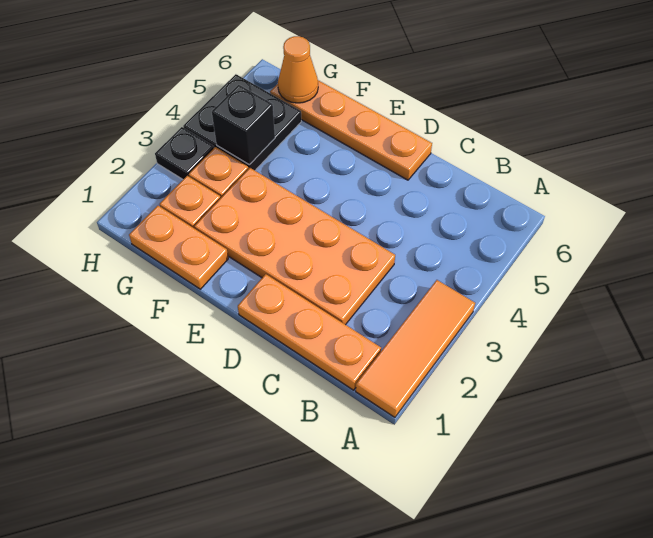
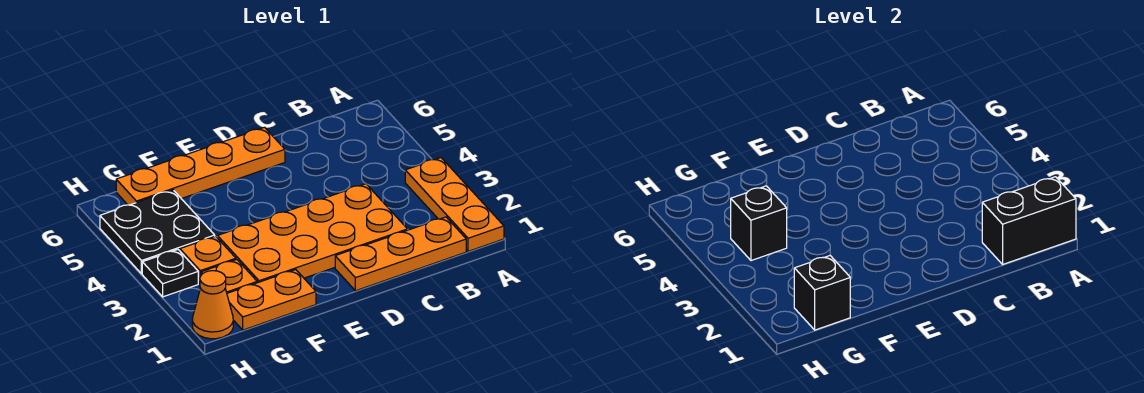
orange 1x3 tile [356,280,475,417] -> orange 1x3 plate [405,158,504,251]
none -> black 1x2 brick [982,177,1076,264]
none -> black 1x1 brick [794,256,850,330]
orange 1x1 cone [278,36,318,103] -> orange 1x1 cone moved to [192,271,233,339]

